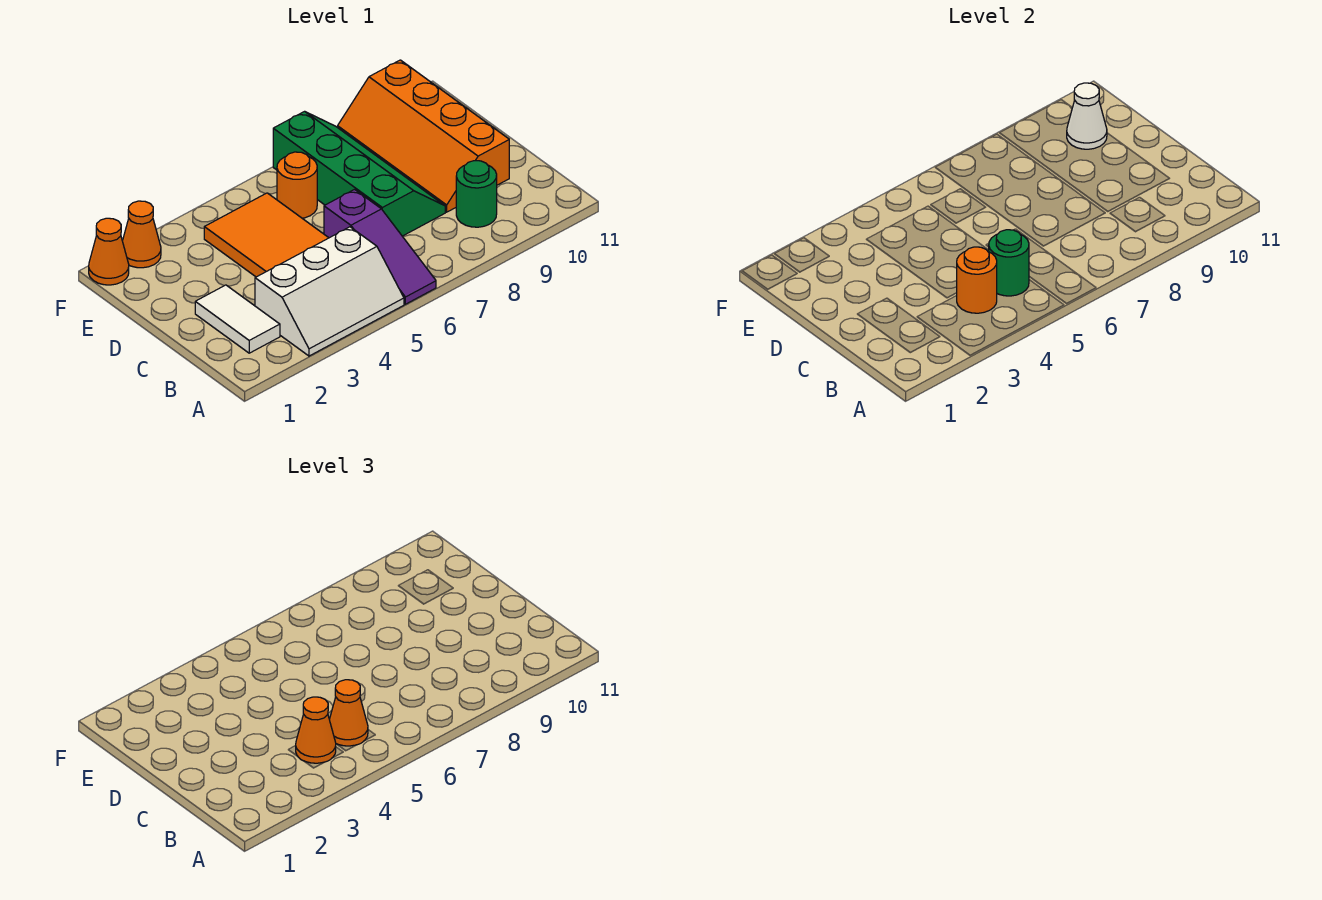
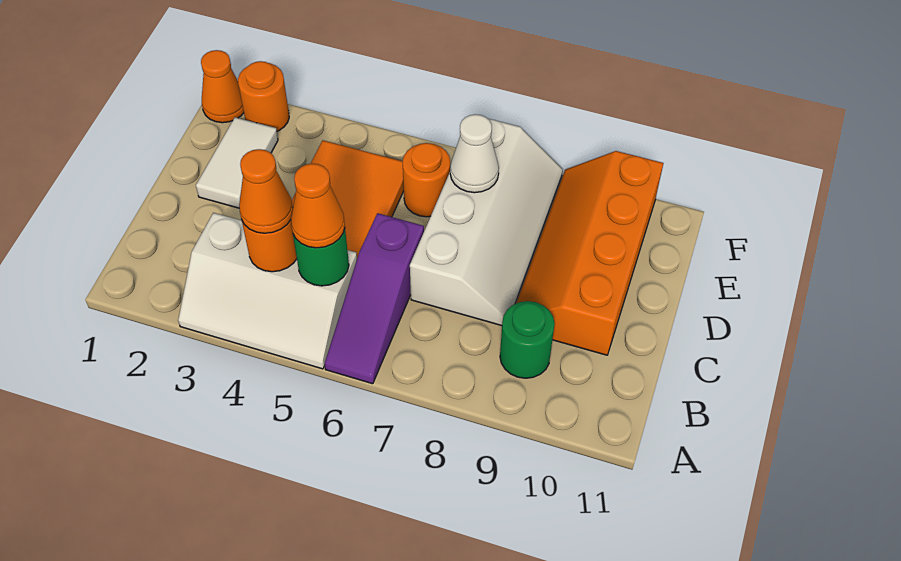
white 1x2 tile [195,285,280,353] -> white 1x2 tile moved to [196,117,278,208]
green 2x4 slope [273,111,445,236] -> white 2x4 slope [410,118,563,326]
white 1x1 cone [1067,83,1107,149] -> white 1x1 cone moved to [450,114,499,193]
orange 1x1 cone [123,201,161,268] -> orange 1x1 round brick [238,61,289,131]

